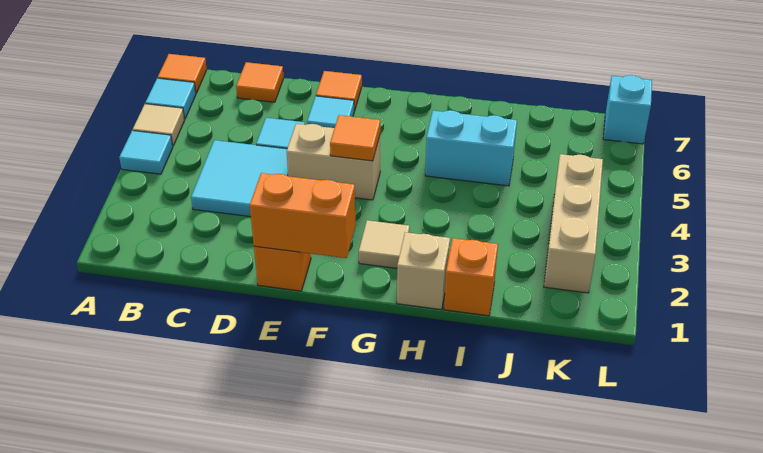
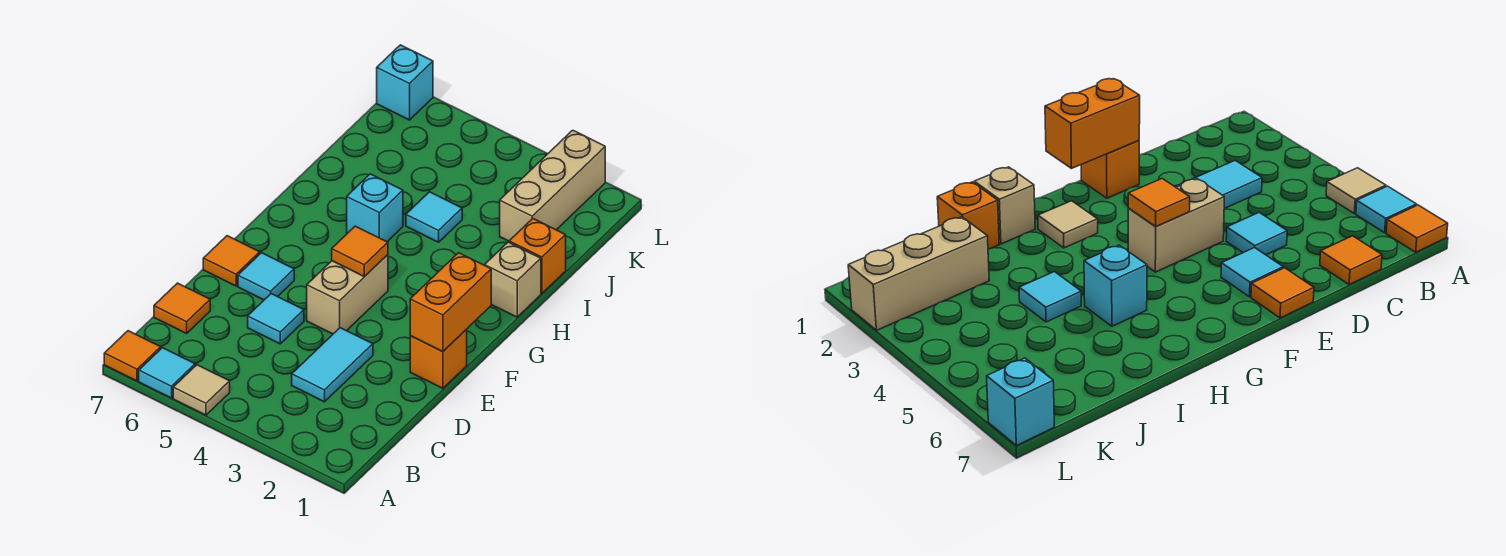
cyan 1x1 tile [119,131,173,174] -> cyan 1x1 tile moved to [406,192,462,242]
cyan 2x2 tile [191,140,288,217] -> cyan 1x2 tile [292,328,373,402]
cyan 1x2 brick [425,110,517,186] -> cyan 1x1 brick [347,174,403,242]
tan 1x3 brick [544,154,603,293] -> tan 1x3 brick turned to [500,130,605,241]

